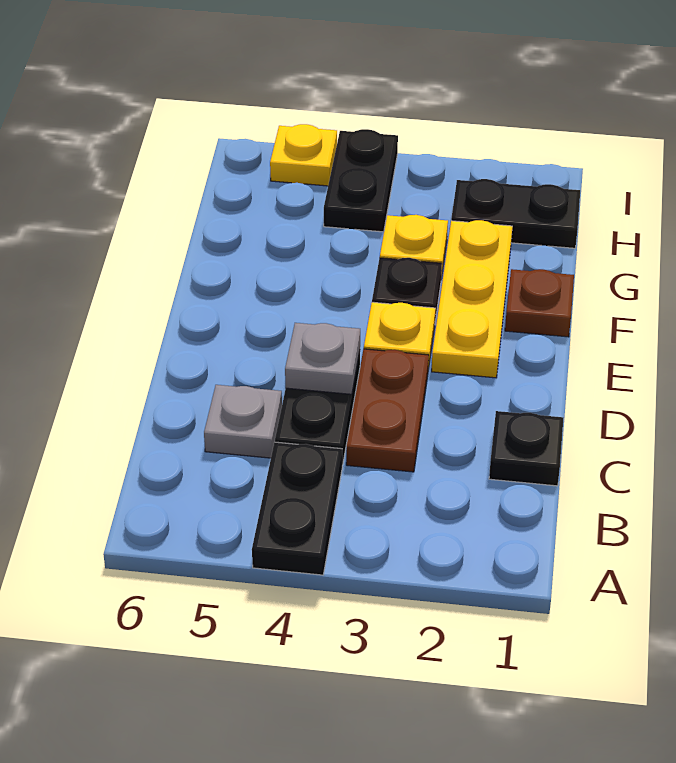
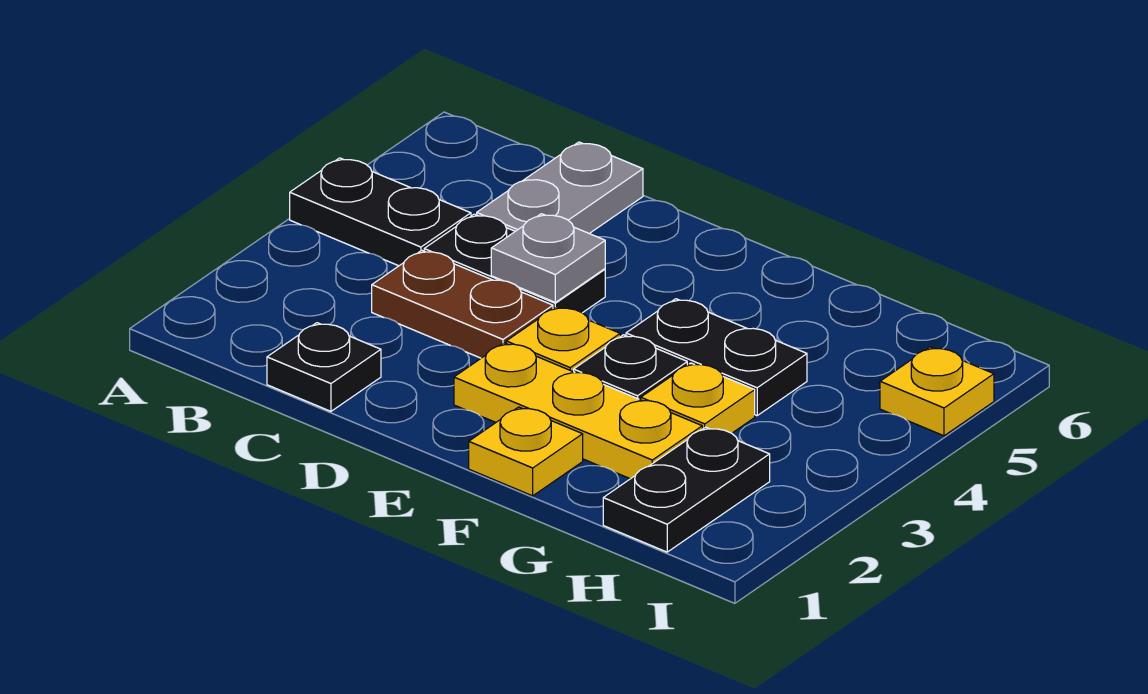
grey 1x1 plate [204,385,282,458] -> grey 1x2 plate [477,142,643,234]
brown 1x1 plate [505,269,574,337] -> yellow 1x1 plate [469,407,583,496]
black 1x2 plate [324,129,398,232] -> black 1x2 plate moved to [626,299,807,416]

